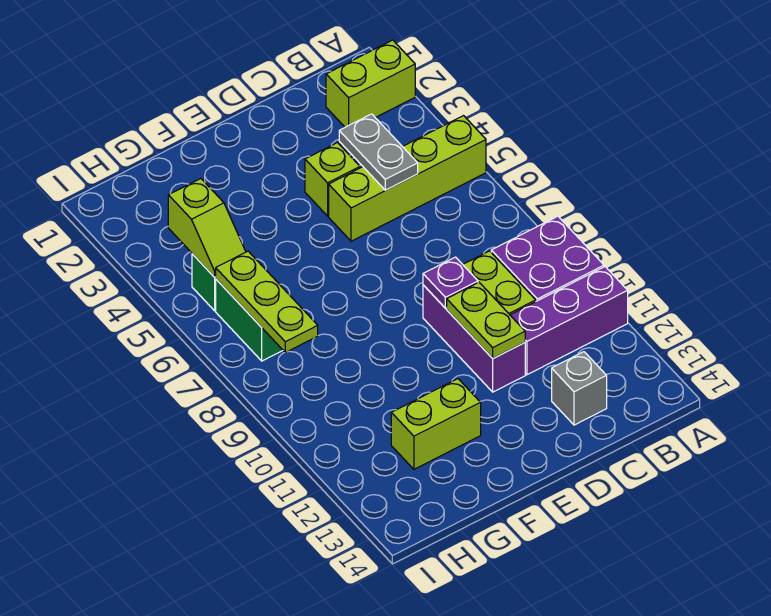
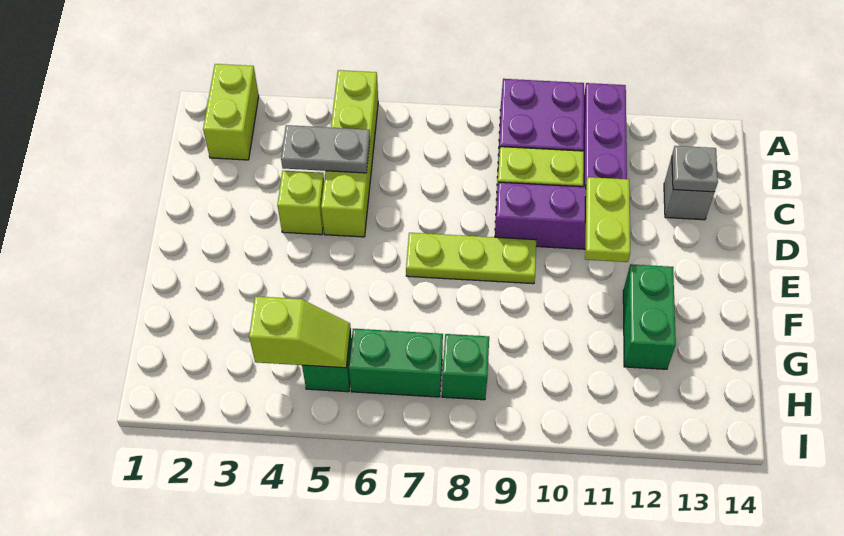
none -> grey 1x1 plate [672,146,718,192]
purple 1x1 plate [423,257,478,308] -> none
lime 1x2 plate [447,282,525,358] -> lime 1x2 plate turned to [585,177,630,262]
lime 1x2 brick [391,379,481,469] -> green 1x2 brick [623,264,676,369]
lime 1x3 plate [216,251,318,352] -> lime 1x3 plate moved to [406,233,536,284]
none -> green 1x1 brick [442,334,489,400]

